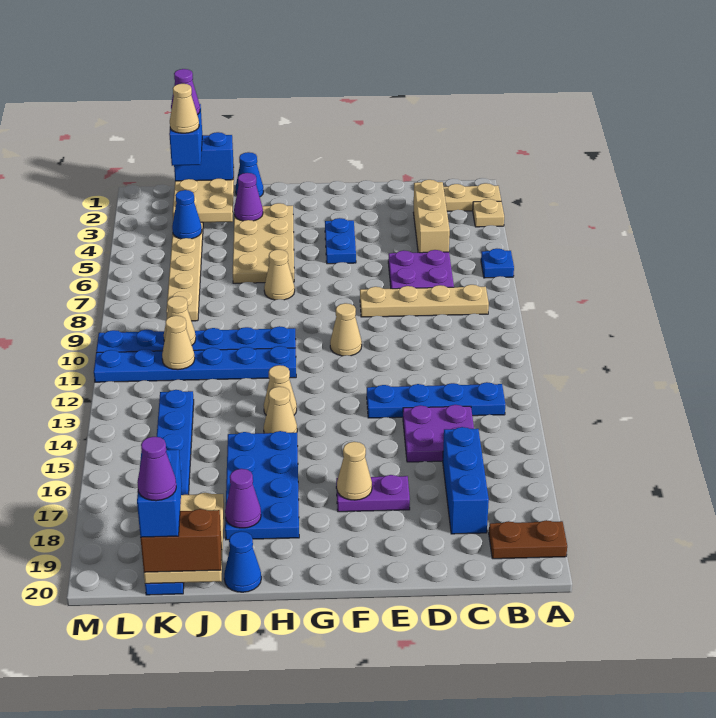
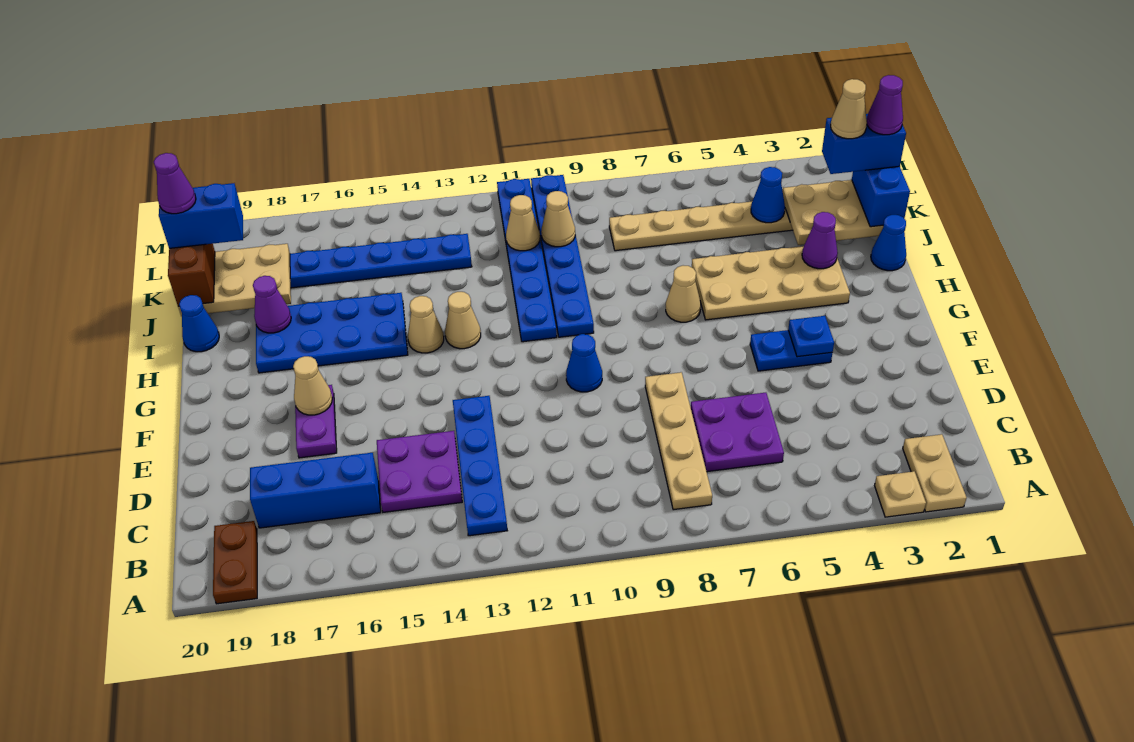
blue 1x1 plate [481,249,514,278] -> blue 1x1 plate moved to [788,316,834,357]
tan 1x3 brick [413,180,450,253] -> none
tan 1x1 cone [330,303,362,356] -> blue 1x1 cone [566,334,602,392]

